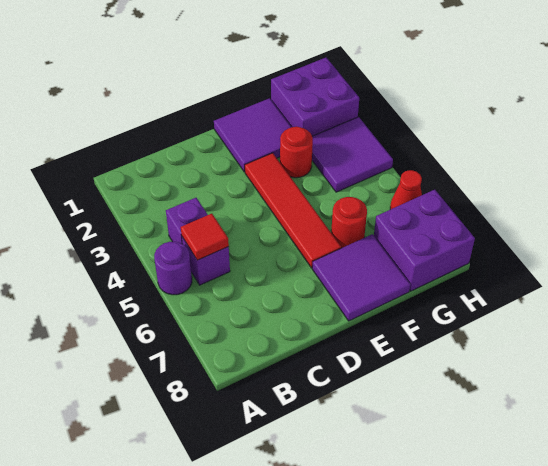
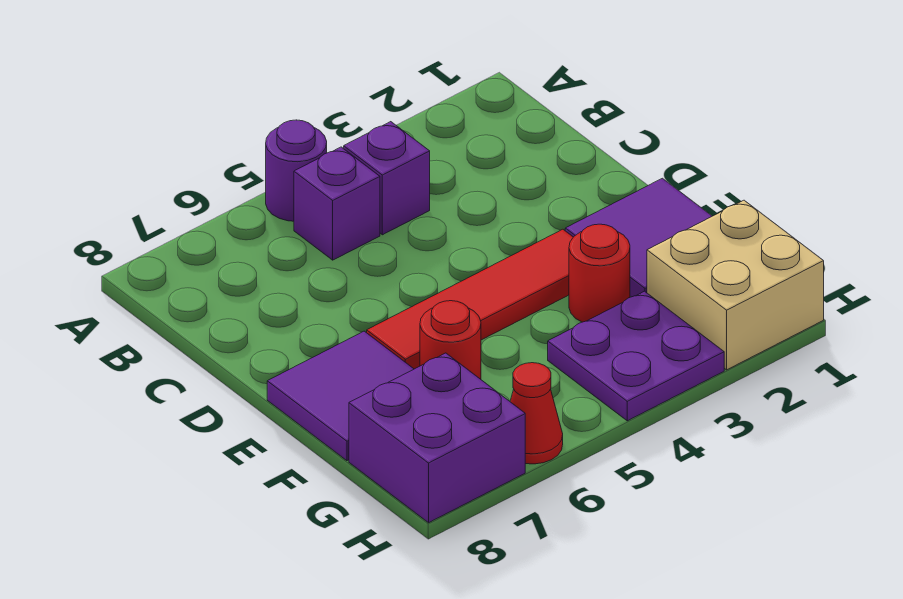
red 1x1 tile [181,214,229,260] -> none
purple 2x2 brick [271,58,359,136] -> tan 2x2 brick [647,200,824,370]
purple 2x2 tile [312,117,393,192] -> purple 2x2 plate [548,291,724,421]

